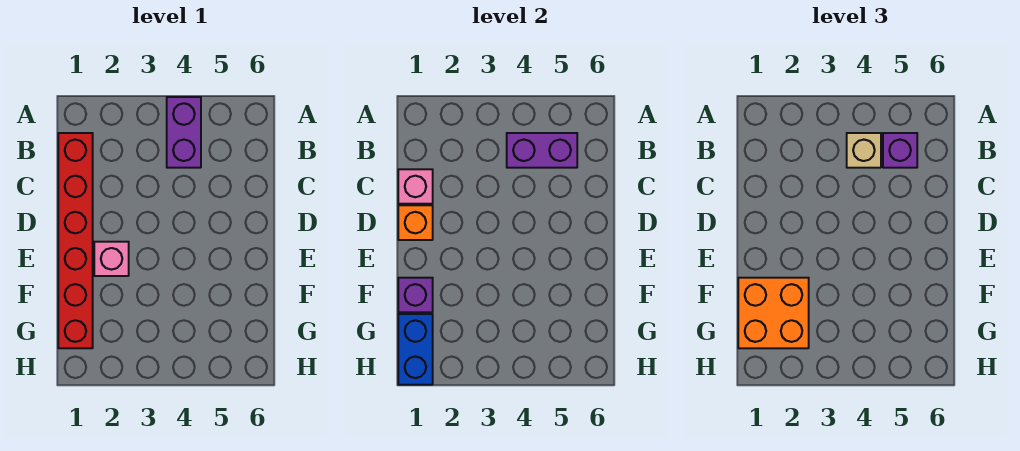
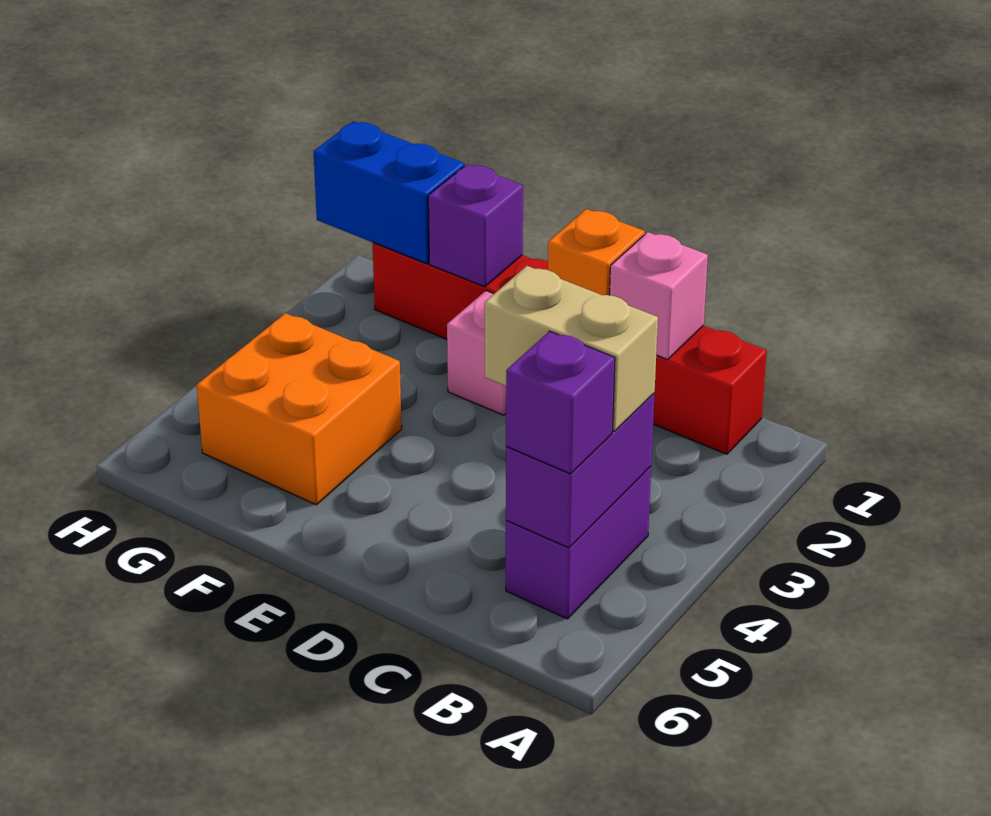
purple 1x2 brick [167,97,201,168] -> purple 1x2 brick turned to [506,466,651,619]
tan 1x1 brick [847,133,881,168] -> tan 1x2 brick [485,266,658,431]
orange 2x2 brick [738,278,809,348] -> orange 2x2 brick moved to [197,313,402,505]

